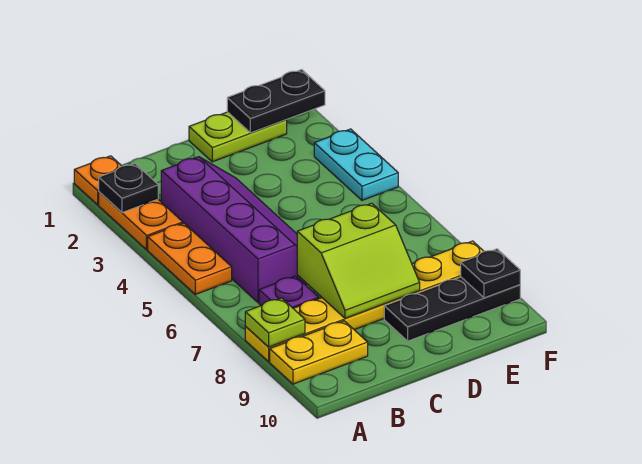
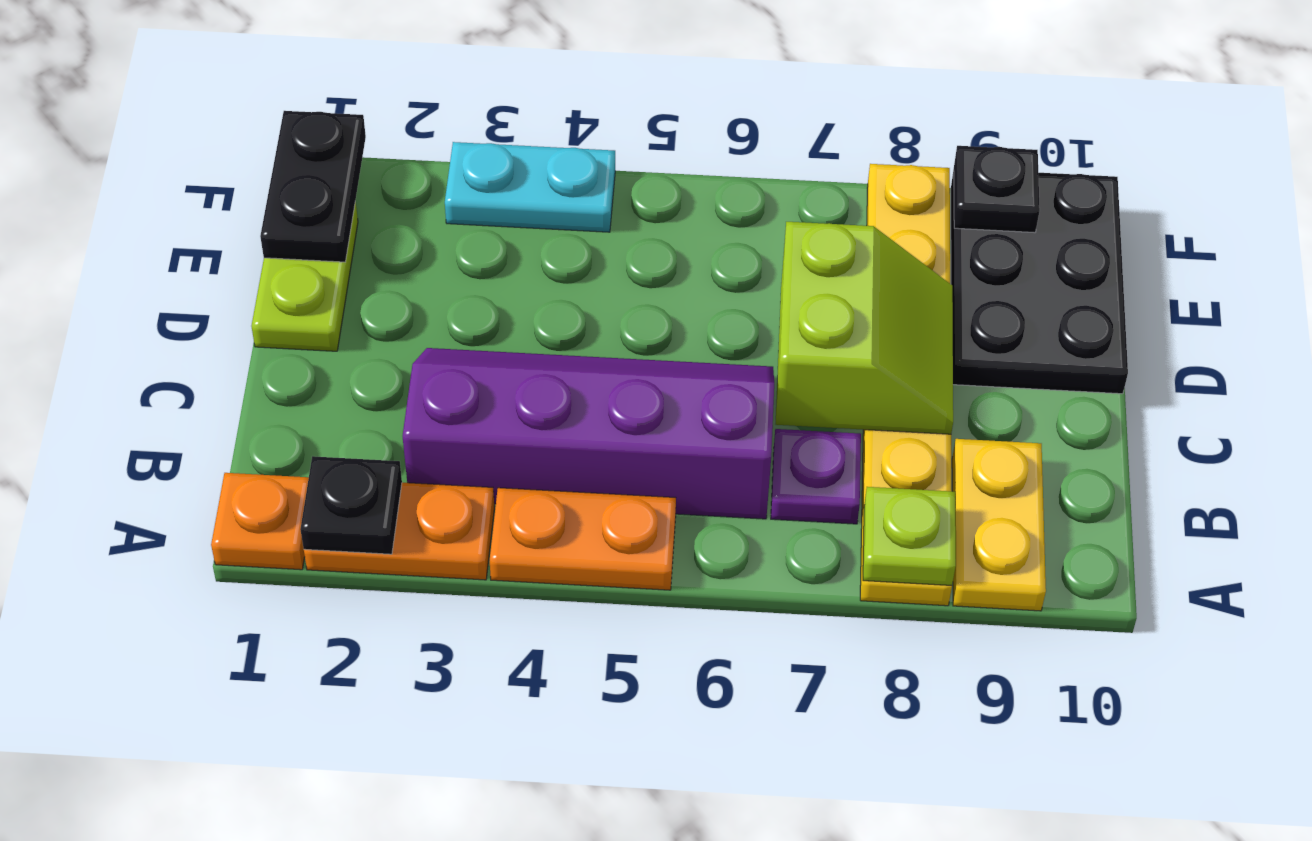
black 1x3 plate [384,277,520,341] -> black 2x3 plate [951,170,1128,394]

